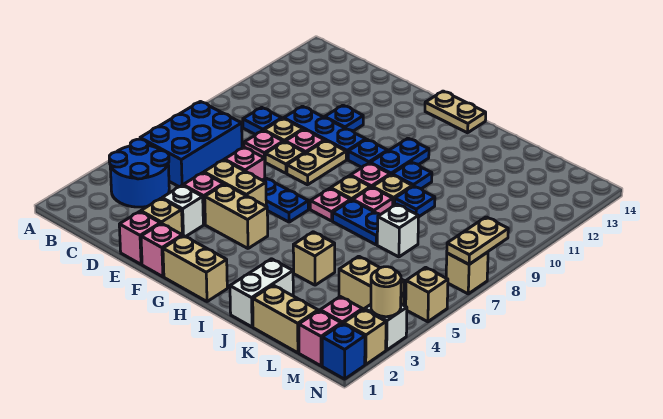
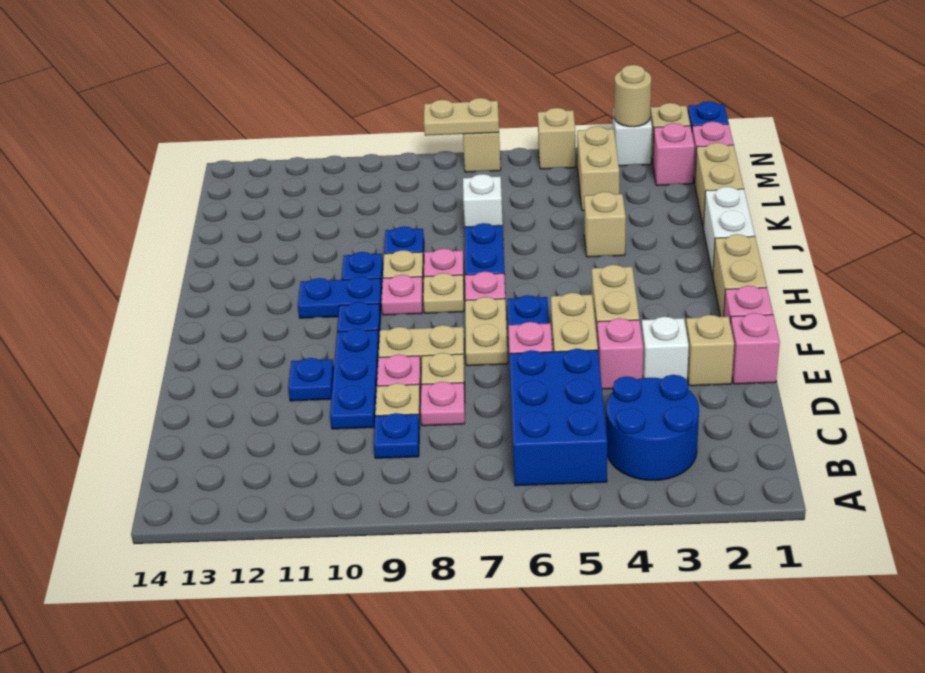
blue 2x3 brick [140,102,242,187] -> blue 2x3 brick turned to [510,349,607,486]
tan 1x2 plate [425,91,486,133] -> tan 1x2 plate moved to [465,297,508,366]
white 1x2 brick [230,259,293,327] -> white 1x2 brick turned to [704,187,755,275]

